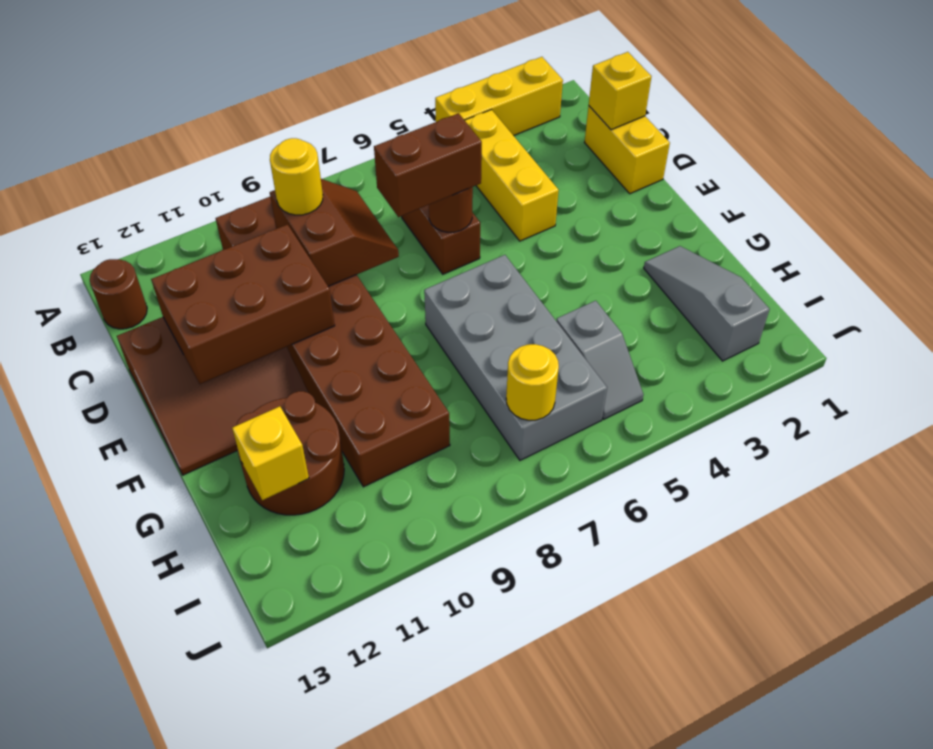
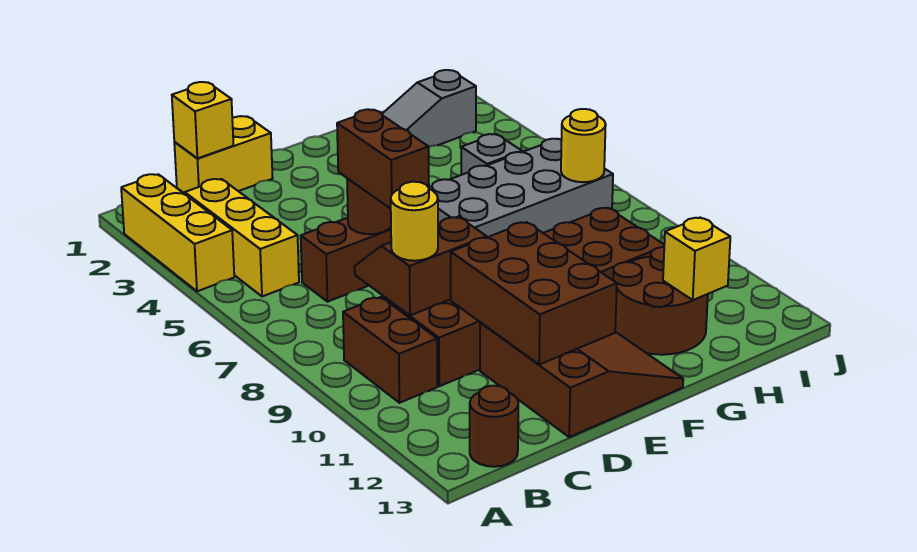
yellow 1x3 brick [465,110,559,241] -> yellow 1x3 brick turned to [185,179,299,297]

